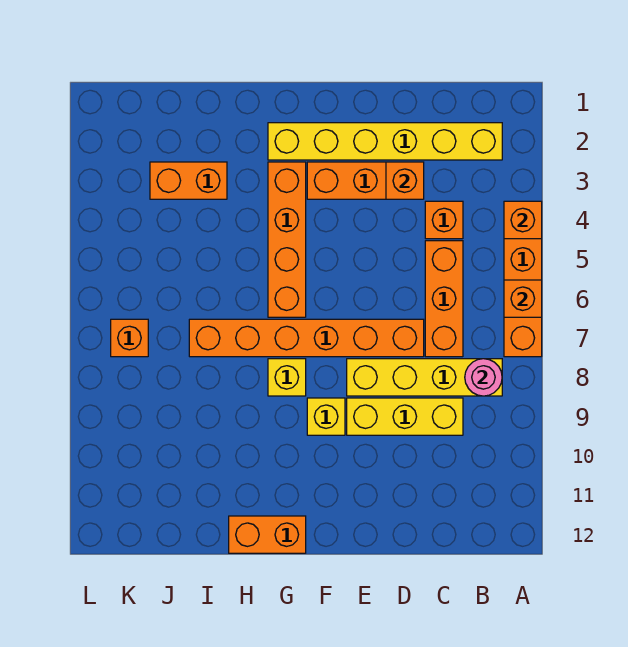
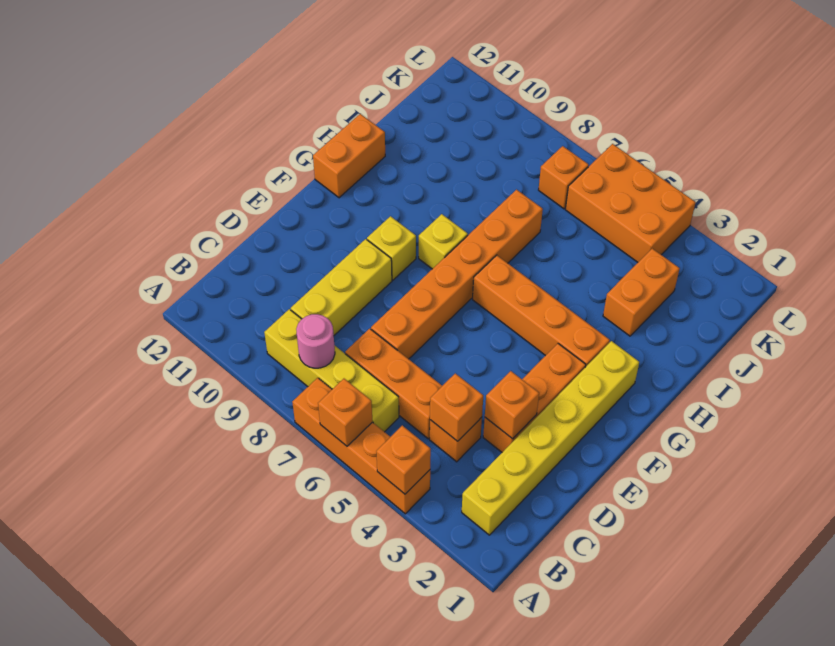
yellow 1x4 brick [347,359,502,396] -> yellow 1x4 brick turned to [264,309,399,432]
none -> orange 1x1 brick [430,373,483,441]
none -> orange 2x3 brick [565,144,696,262]

